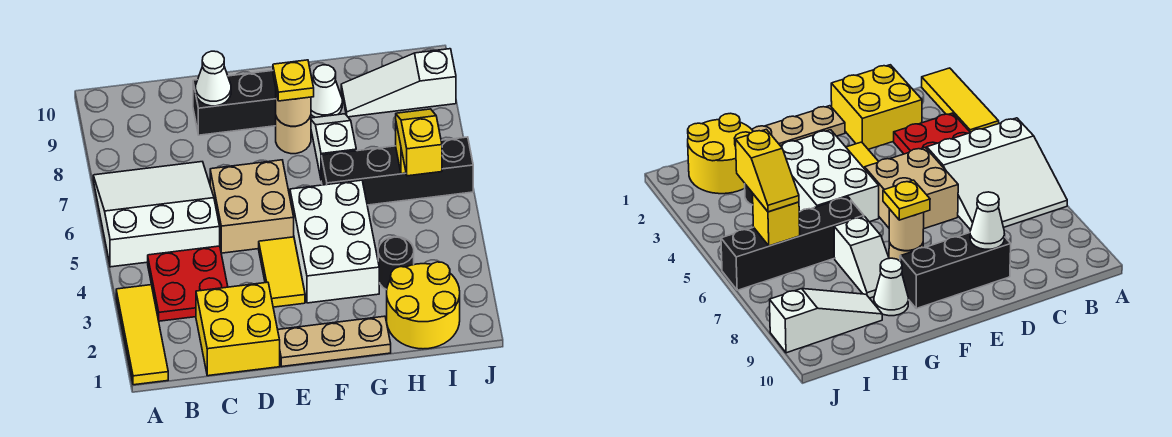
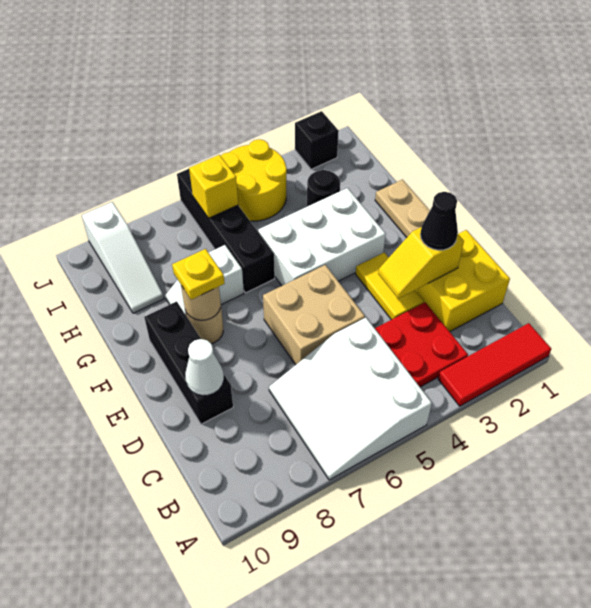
yellow 1x3 tile [116,285,168,385] -> red 1x3 tile [438,323,551,406]
none -> black 1x1 cone [420,192,458,250]
yellow 1x2 tile [259,237,305,307] -> yellow 1x2 tile turned to [356,253,424,320]
white 1x1 cone [311,65,342,117] -> none
yellow 2x2 round brick [387,262,460,349] -> yellow 2x2 round brick moved to [221,139,287,221]
yellow 1x2 slope [396,109,442,176] -> yellow 1x2 slope moved to [378,227,464,298]
none -> black 1x1 brick [295,111,339,169]

